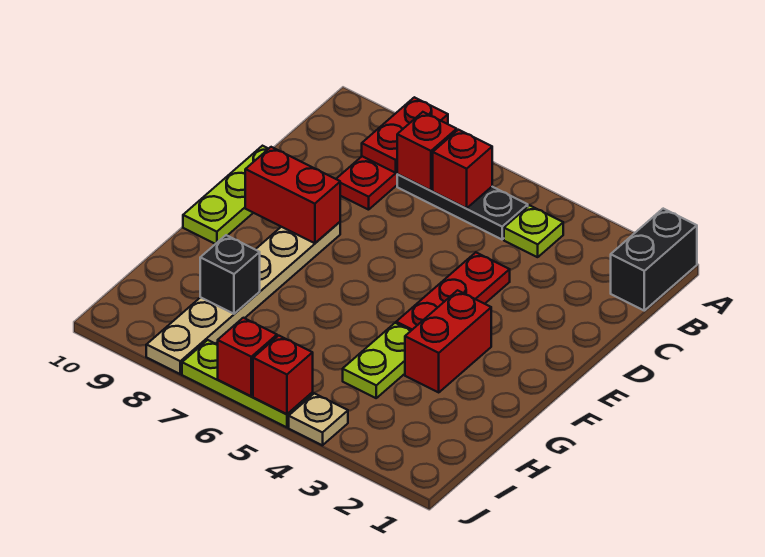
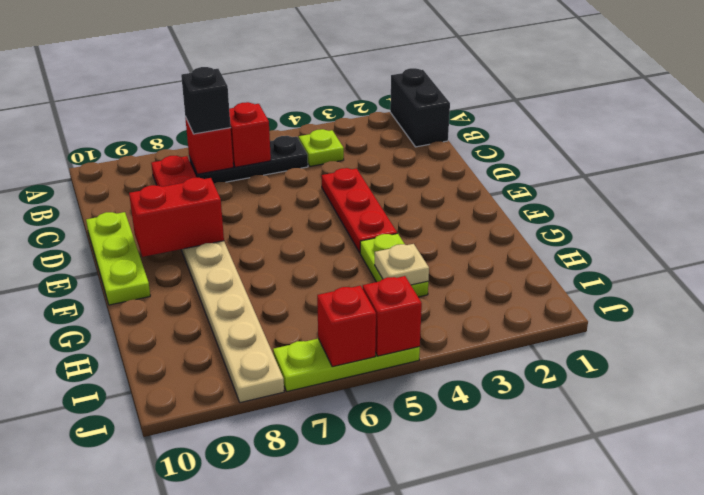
red 1x2 plate [362,97,448,173] -> none
red 1x2 brick [405,290,491,392] -> none
black 1x1 brick [200,235,260,314] -> black 1x1 brick moved to [181,67,231,134]
tan 1x1 plate [289,393,348,445] -> tan 1x1 plate moved to [375,244,429,285]

